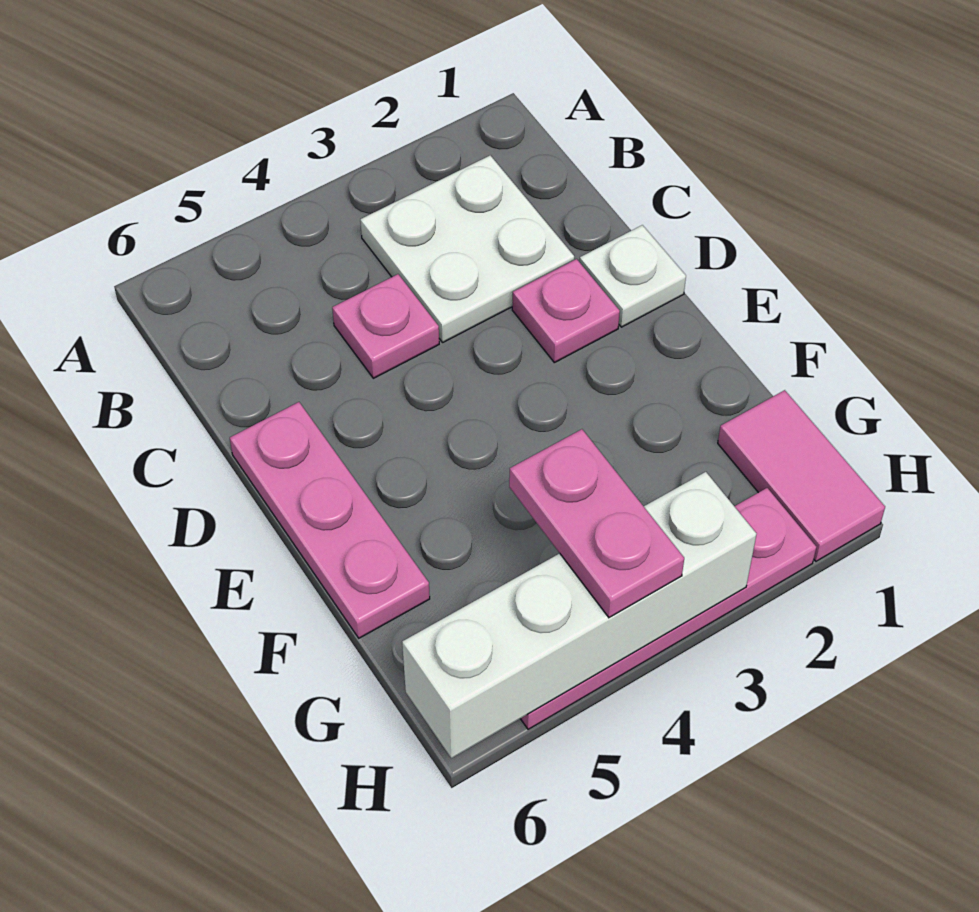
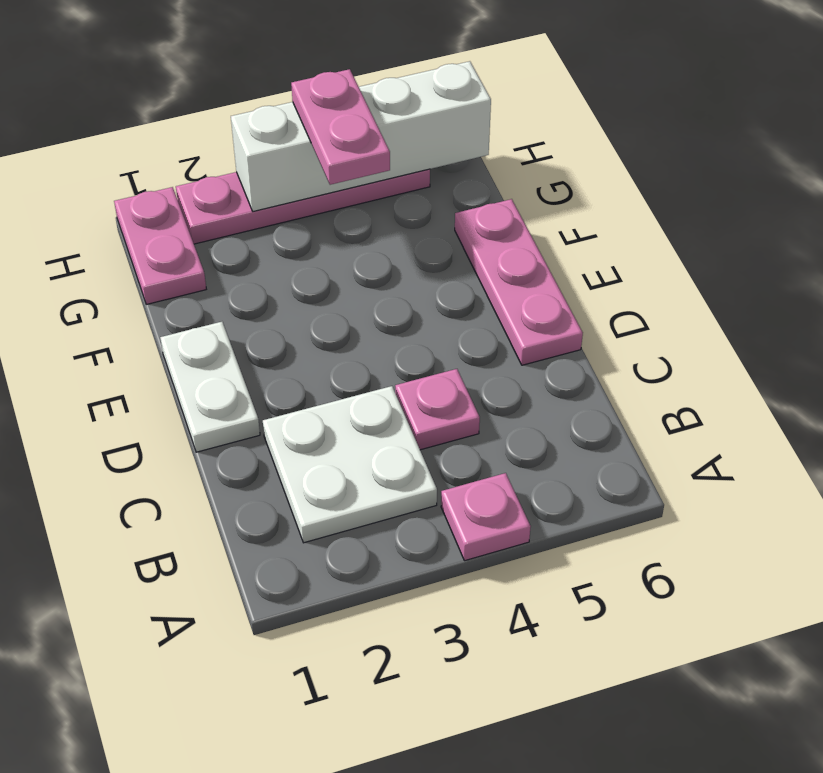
white 1x1 plate [580,225,686,327] -> white 1x2 plate [160,322,260,452]
pink 1x1 plate [512,259,620,363] -> pink 1x1 plate moved to [441,473,531,561]
pink 1x2 tile [718,390,885,561] -> pink 1x2 plate [114,187,206,304]

